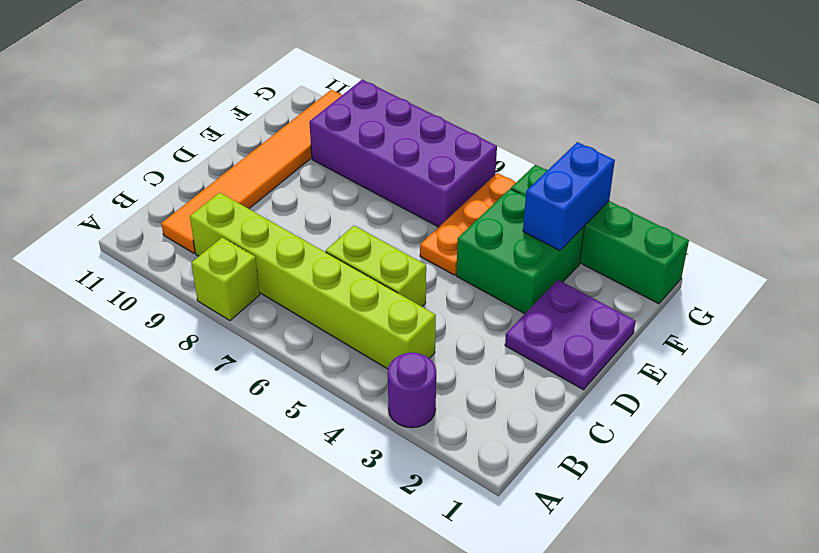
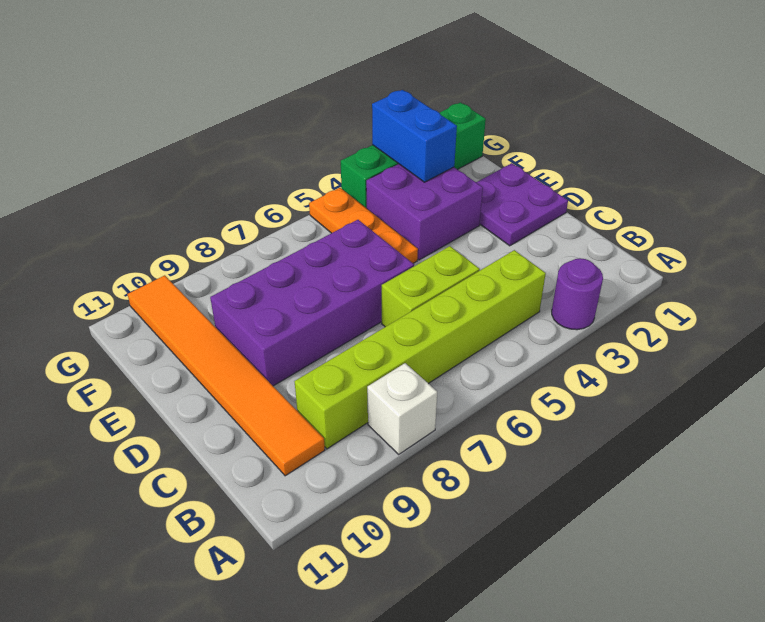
lime 1x1 brick [191,237,260,321] -> white 1x1 brick [367,363,437,454]
green 2x2 brick [456,189,584,314] -> purple 2x2 brick [366,164,483,260]
purple 2x4 brick [309,80,497,227] -> purple 2x4 brick moved to [210,220,414,386]

